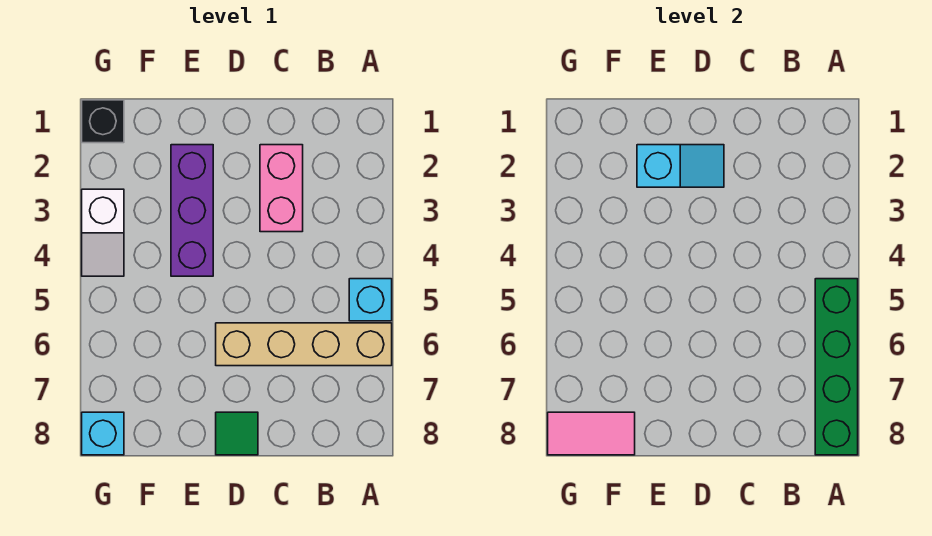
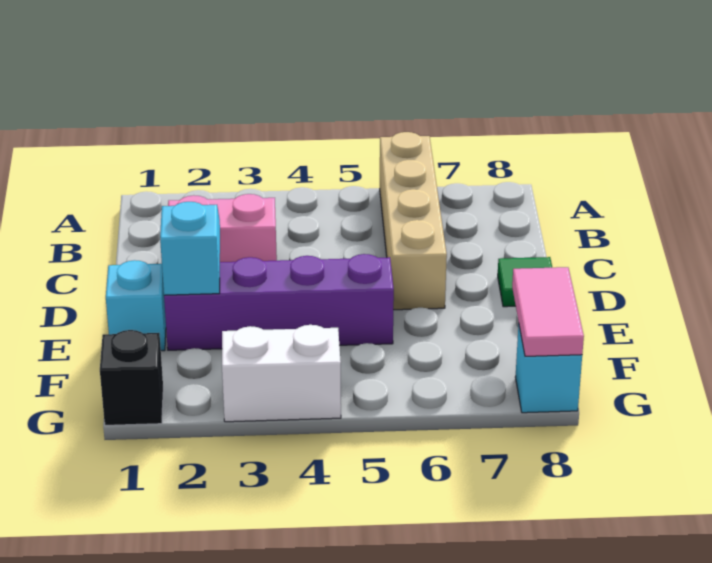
cyan 1x1 brick [349,279,392,321] -> cyan 1x1 brick moved to [106,260,166,351]
green 1x4 brick [815,279,858,455] -> none
purple 1x3 brick [171,145,213,276] -> purple 1x4 brick [164,254,394,350]
white 1x2 slope [82,189,124,276] -> white 1x2 brick [222,325,341,422]

